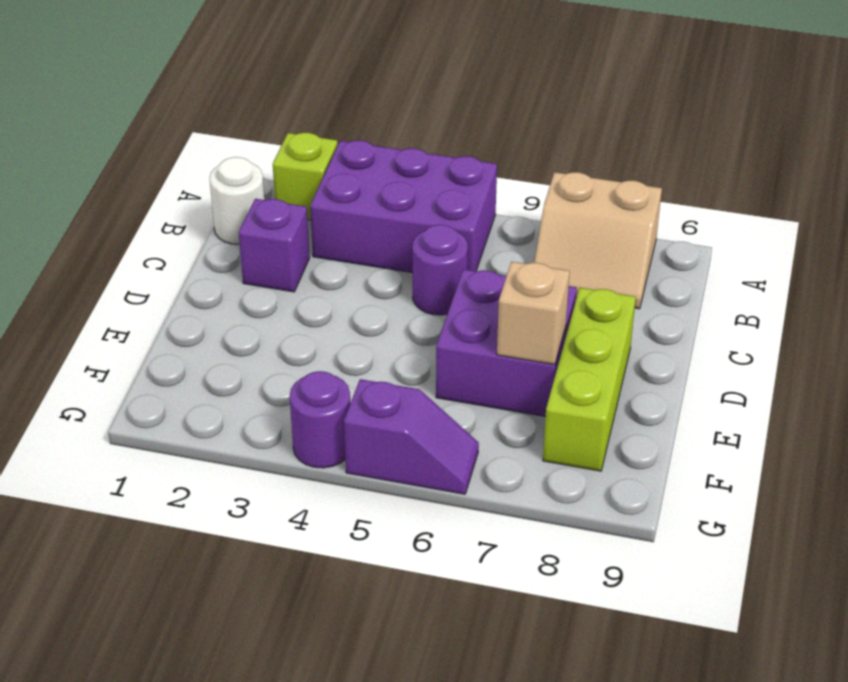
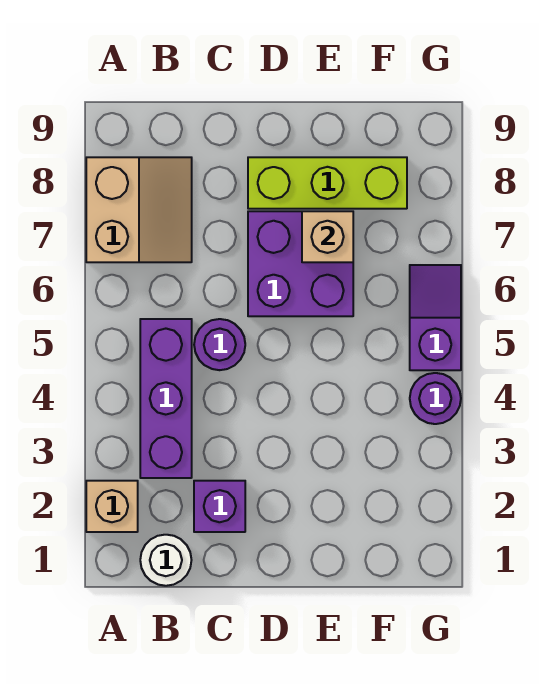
lime 1x1 brick [273,133,338,220] -> tan 1x1 brick [86,481,138,532]
purple 2x3 brick [310,140,497,273] -> purple 1x3 brick [140,319,192,478]

